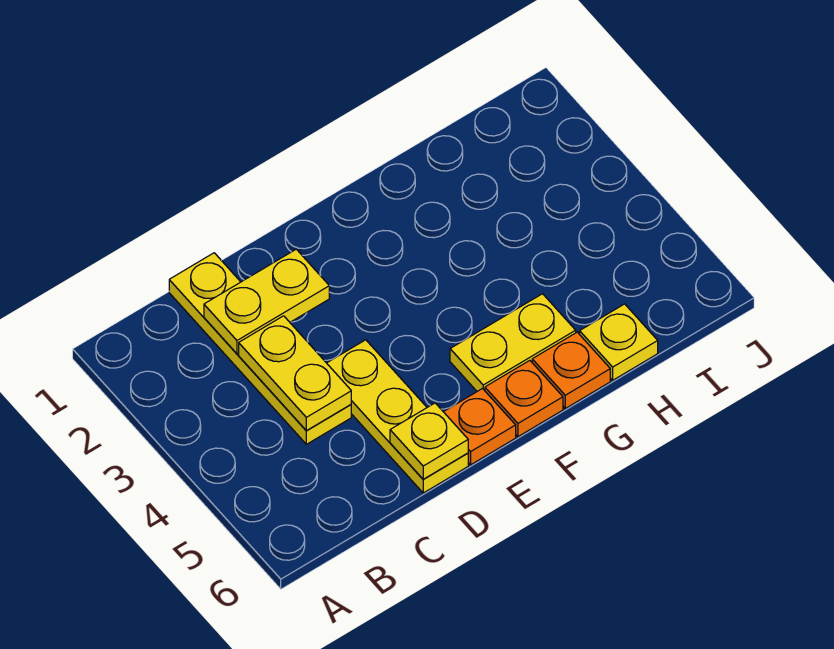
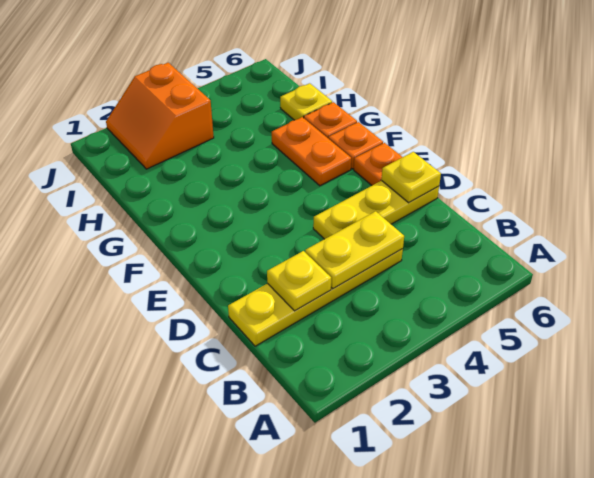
yellow 1x2 plate [204,249,329,354] -> yellow 1x1 plate [267,251,331,311]
yellow 1x2 plate [450,294,576,391] -> orange 1x2 plate [272,117,351,186]
none -> orange 2x2 slope [106,63,214,169]

